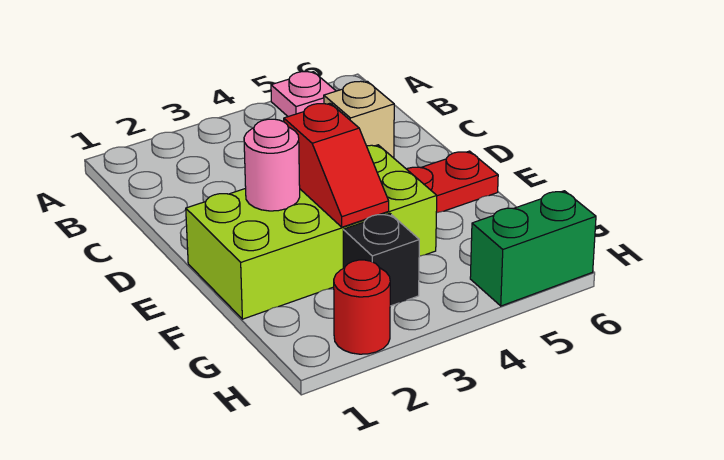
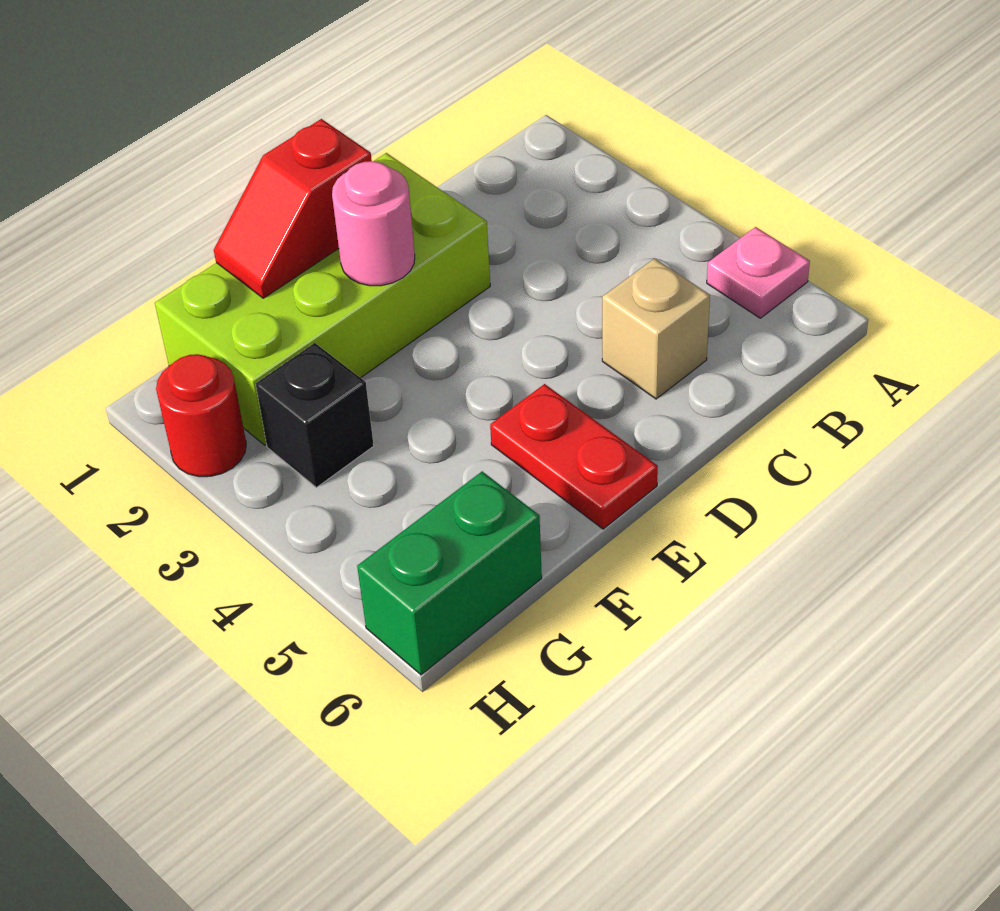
lime 2x4 brick [186,145,437,319] -> lime 2x4 brick turned to [155,153,490,445]
red 1x2 slope [284,103,389,227] -> red 1x2 slope moved to [214,119,372,298]
green 1x2 brick [470,191,596,306] -> green 1x2 brick turned to [357,471,542,675]

